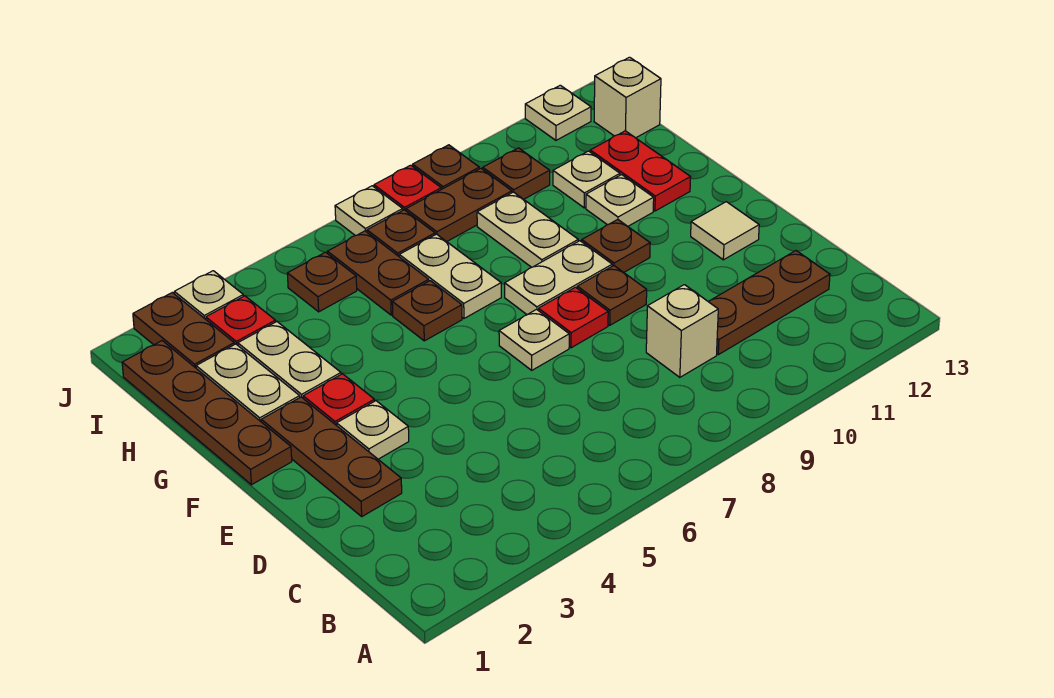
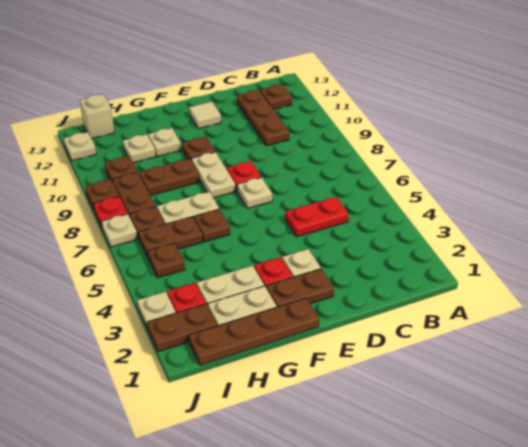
tan 1x1 brick [646,285,718,377] -> none
brown 1x3 plate [261,397,402,516] -> brown 1x2 plate [266,269,334,307]
brown 1x1 plate [577,266,647,325] -> brown 1x1 plate moved to [260,84,292,110]
tan 1x2 plate [477,192,578,267] -> brown 1x2 plate [139,159,200,195]
red 1x2 plate [590,131,691,211] -> red 1x2 plate moved to [285,197,348,237]

